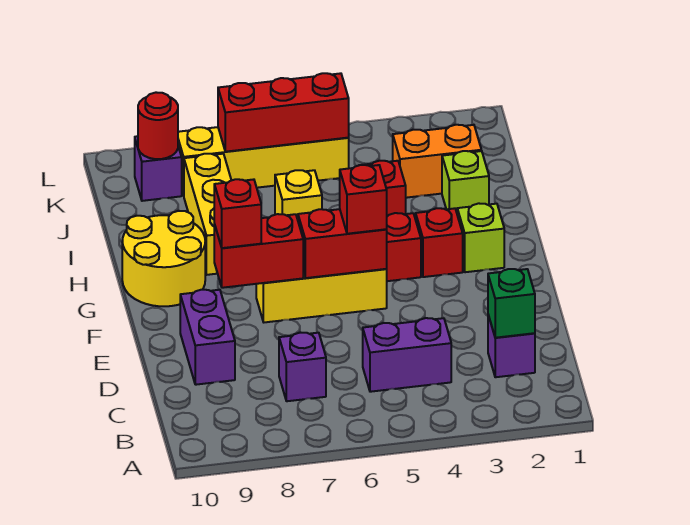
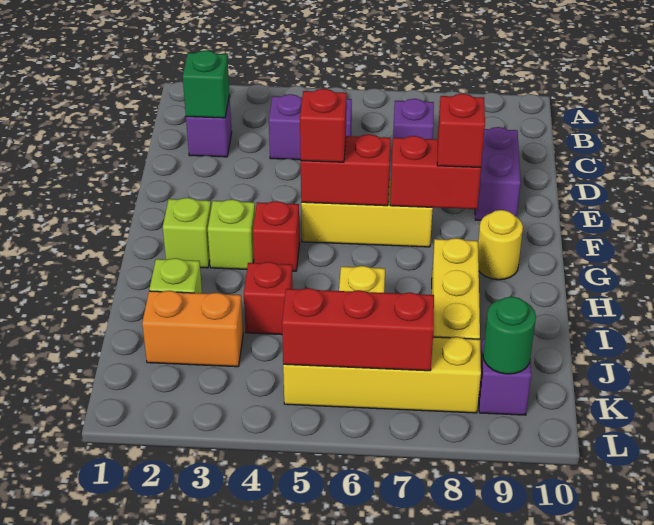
red 1x1 brick [416,208,463,277] -> lime 1x1 brick [208,199,255,269]
yellow 2x2 round brick [122,211,205,306] -> yellow 1x1 round brick [478,210,523,280]
red 1x1 round brick [138,92,178,159] -> green 1x1 round brick [483,297,536,374]

